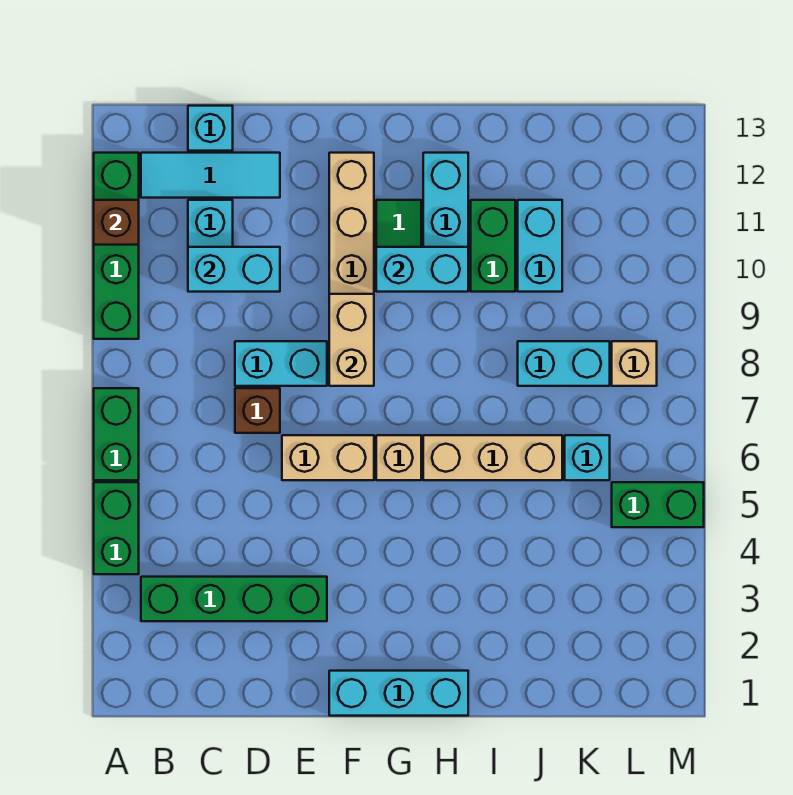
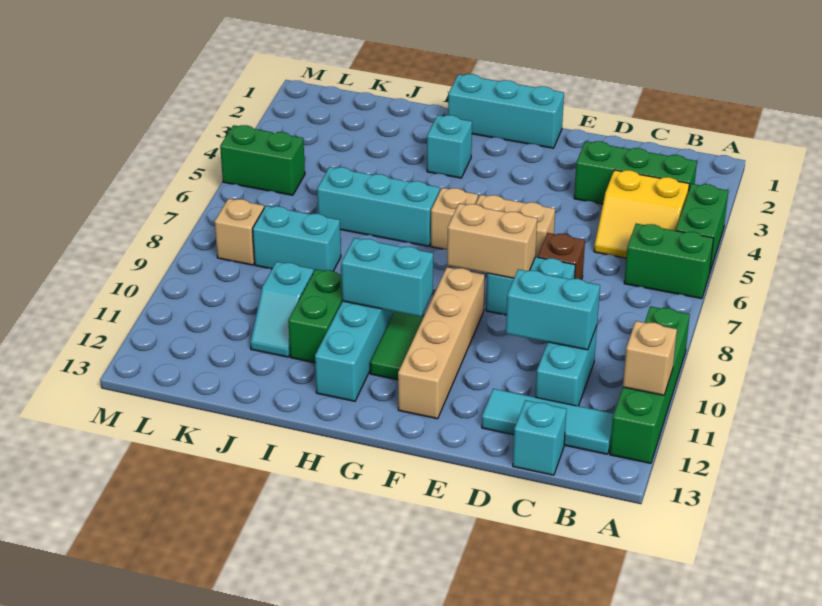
green 1x2 brick [94,388,139,480] -> green 1x2 brick turned to [624,224,714,299]
brown 1x1 brick [94,200,139,245] -> tan 1x1 brick [623,321,677,395]
green 1x4 brick [141,577,327,621] -> green 1x3 brick [574,141,697,204]
none -> yellow 2x2 slope [594,170,689,258]
tan 1x2 brick [329,294,374,386] -> tan 1x2 brick turned to [447,204,537,278]
tan 1x3 brick [423,435,562,480] -> cyan 1x3 brick [317,167,440,246]
cyan 1x2 brick [518,200,562,292] -> cyan 1x2 slope [250,262,314,357]
cyan 1x1 brick [565,435,610,480] -> cyan 1x1 brick moved to [427,115,472,178]

